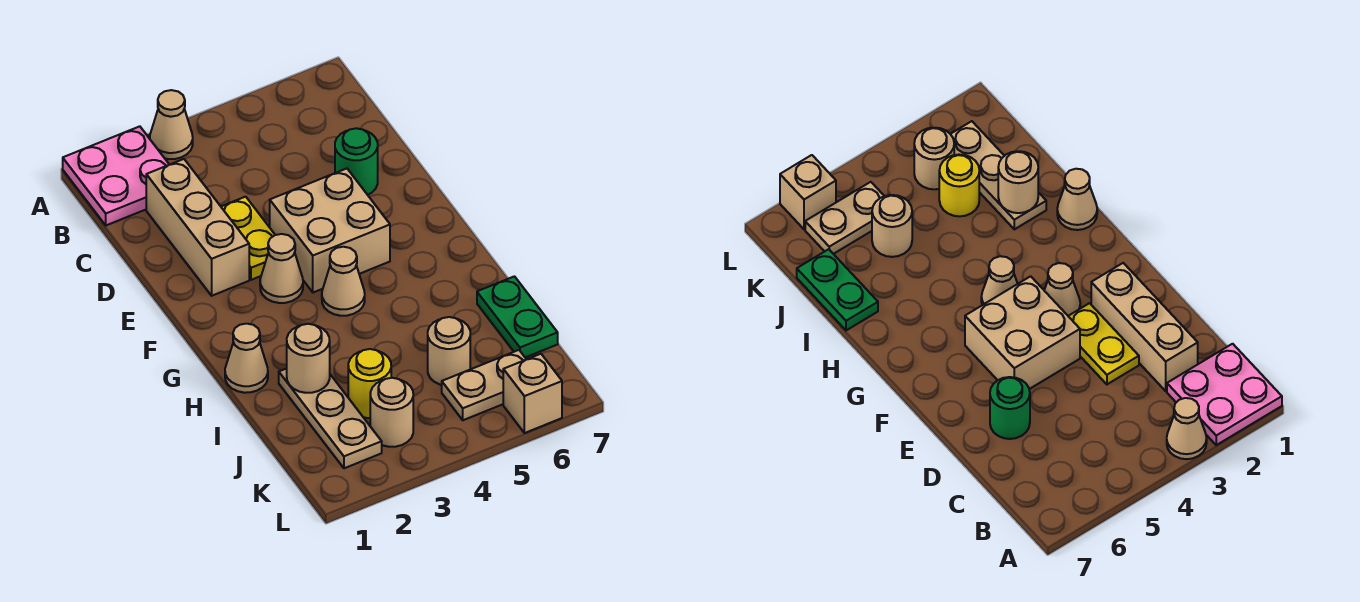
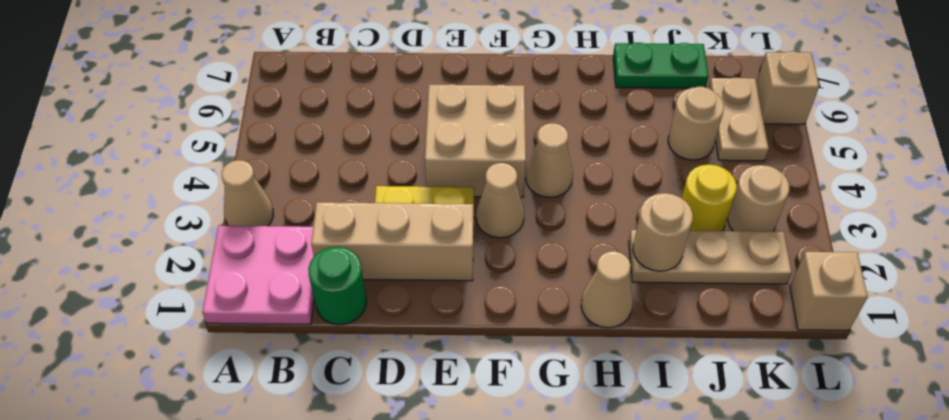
green 1x1 round brick [335,128,378,195] -> green 1x1 round brick moved to [308,247,366,325]
none -> tan 1x1 brick [790,252,868,330]

